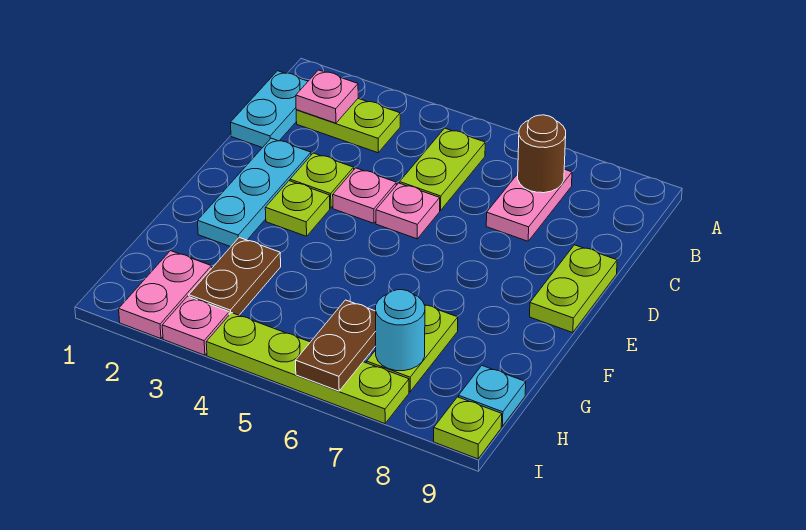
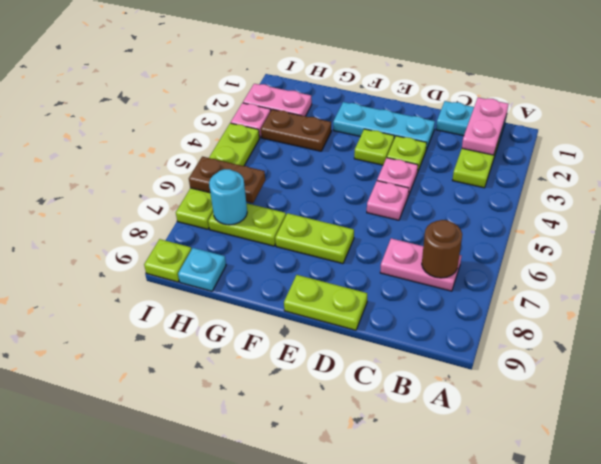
pink 1x1 plate [296,70,358,123] -> pink 1x2 plate [462,98,508,155]
lime 1x2 plate [400,128,485,210] -> lime 1x2 plate moved to [275,213,354,264]

